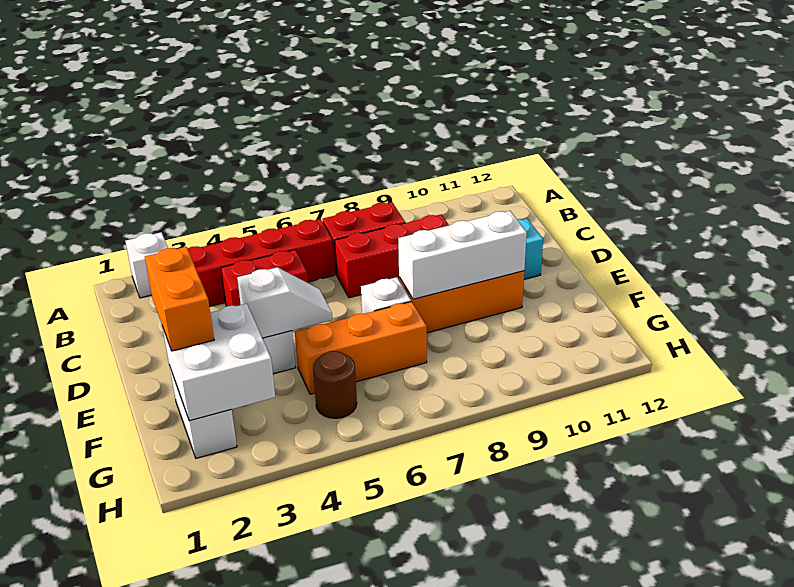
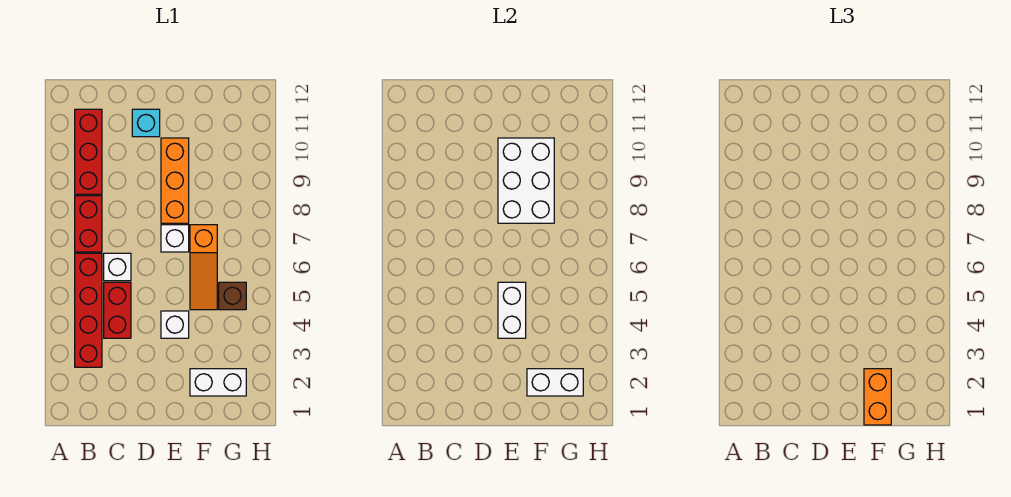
white 1x1 brick [126,232,168,298] -> white 1x1 brick moved to [104,253,131,281]
red 1x3 brick [335,214,449,298] -> red 1x3 brick moved to [75,109,102,194]
orange 1x2 brick [145,247,214,351] -> orange 1x2 brick turned to [864,369,891,425]
white 1x2 slope [237,267,332,338] -> white 1x2 brick [498,282,526,338]
white 1x3 brick [398,211,527,299] -> white 2x3 brick [498,138,554,223]
white 2x2 brick [162,304,275,421] -> white 1x2 brick [527,369,583,396]
orange 1x3 brick [295,301,427,394] -> orange 1x3 slope [190,225,217,310]
brown 1x1 round brick [313,351,357,418] -> brown 1x1 brick [219,282,246,310]

